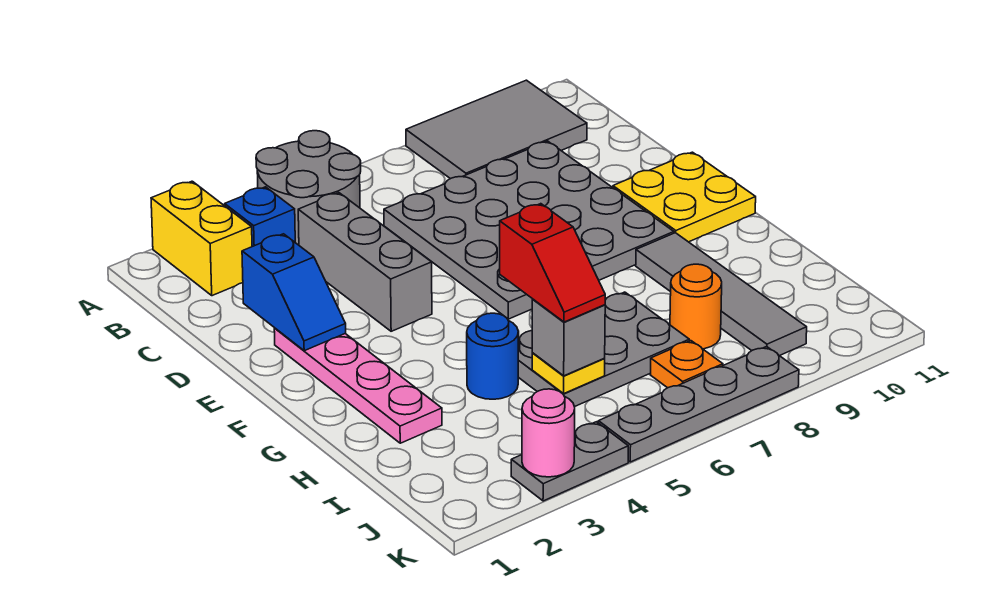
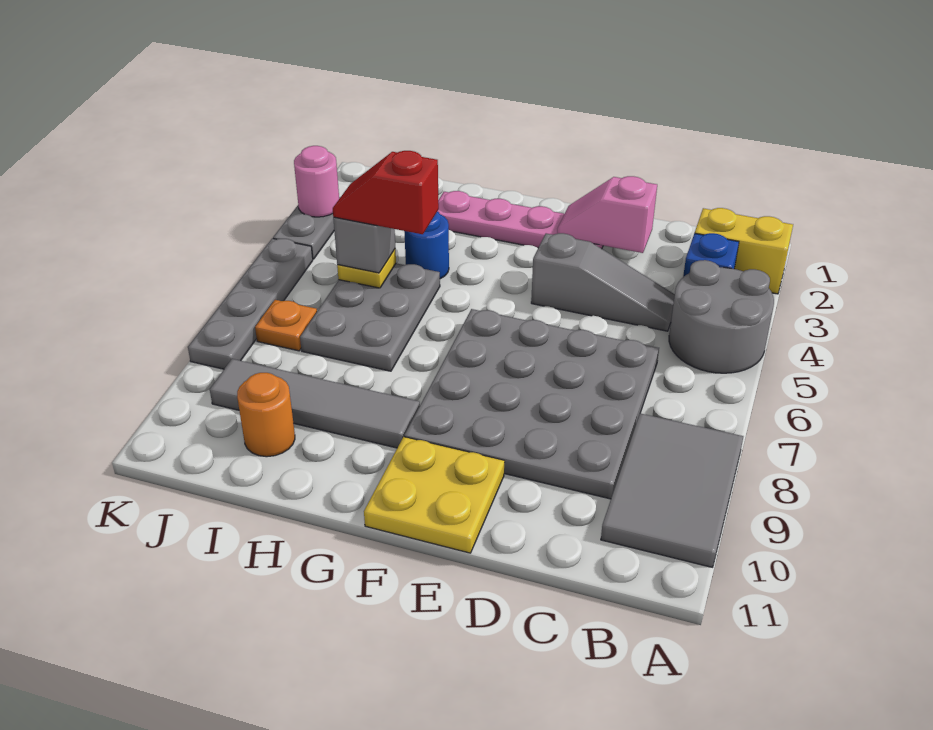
grey 1x3 brick [298,193,432,331] -> grey 1x3 slope [531,233,675,331]
blue 1x2 slope [242,234,346,351] -> pink 1x2 slope [557,176,657,253]
orange 1x1 round brick [670,264,722,349] -> orange 1x1 round brick moved to [237,373,295,457]

